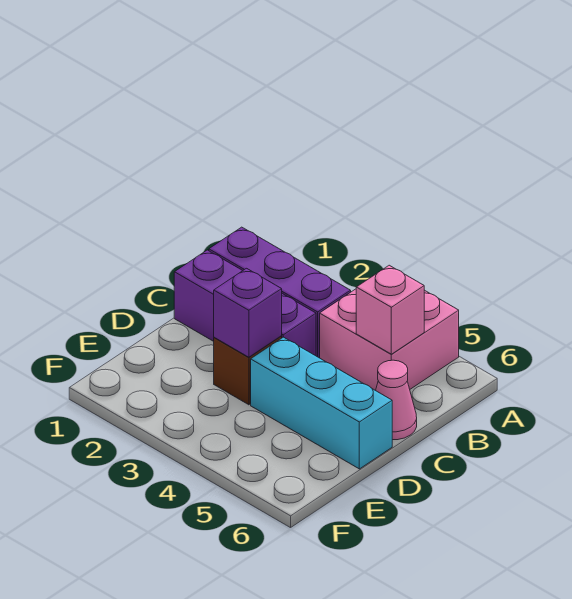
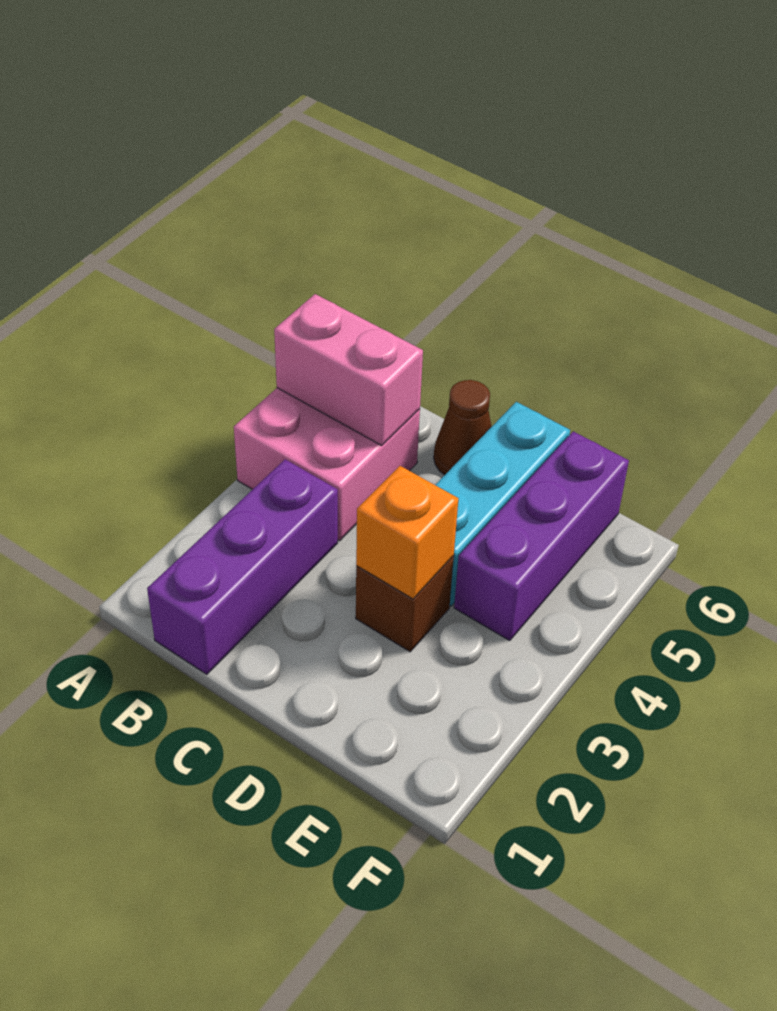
pink 1x1 brick [356,265,424,354] -> pink 1x2 brick [274,294,423,445]
purple 1x3 brick [174,250,316,356] -> purple 1x3 brick moved to [454,431,629,641]
pink 1x1 cone [376,360,417,440] -> brown 1x1 cone [434,380,492,475]
purple 1x1 brick [214,268,282,357] -> orange 1x1 brick [356,466,458,599]

